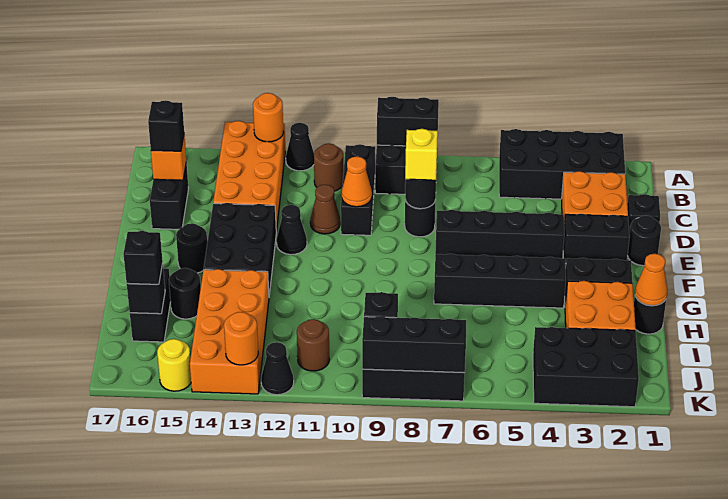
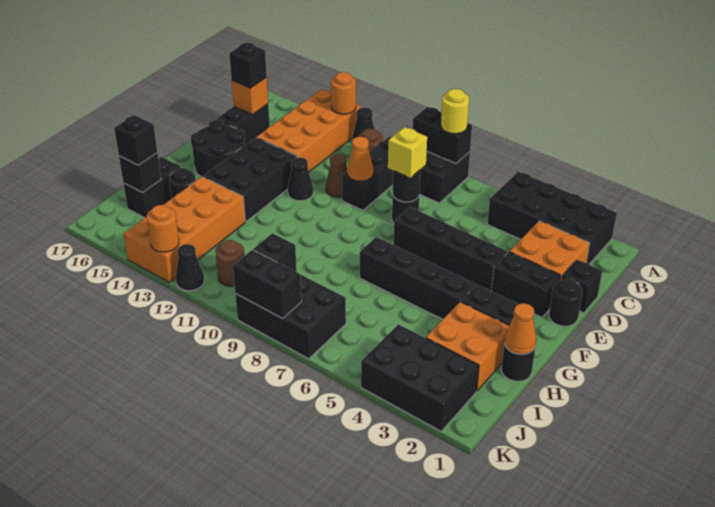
black 1x1 round brick [176,223,207,273] -> black 2x2 round brick [191,120,245,177]
black 1x3 brick [362,316,466,373] -> black 1x2 brick [233,250,302,318]
yellow 1x1 round brick [157,339,191,391] -> yellow 1x1 round brick moved to [441,89,469,134]

